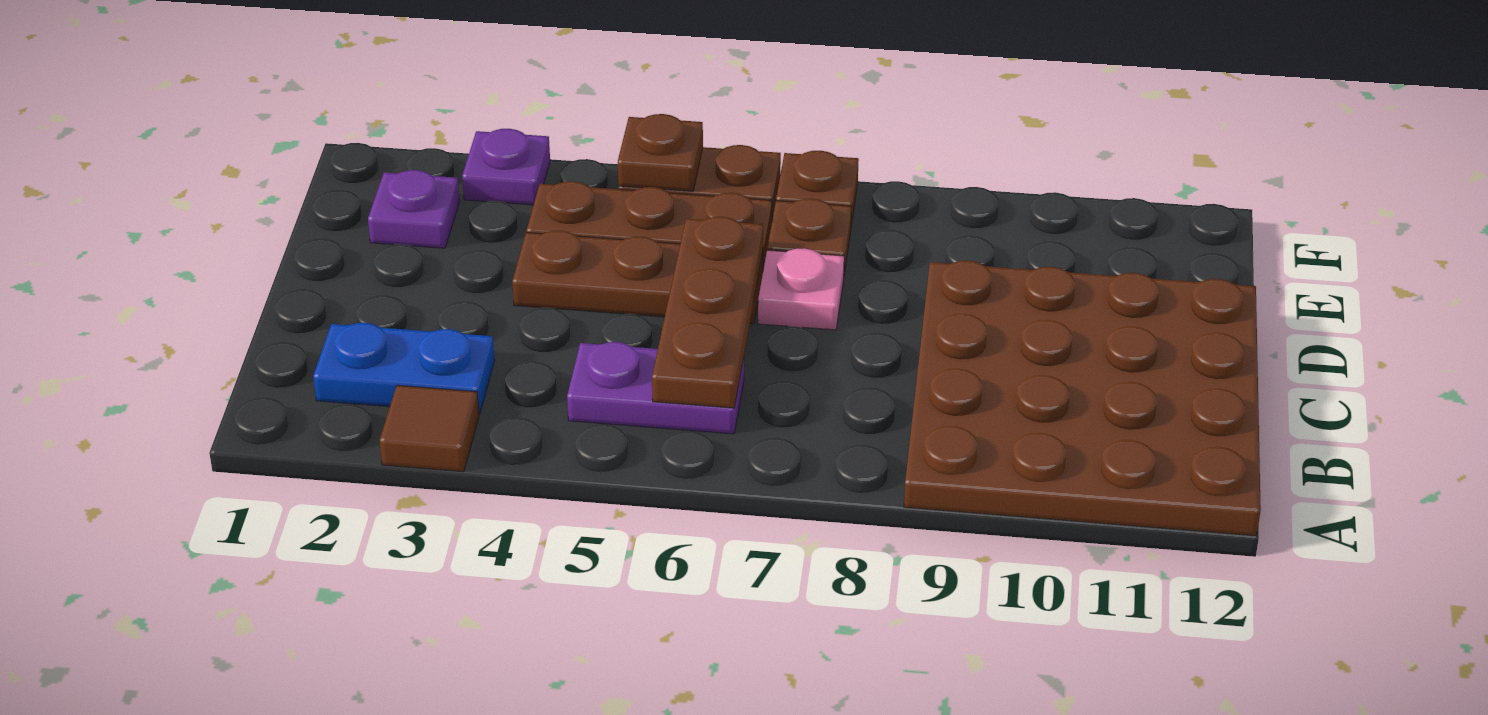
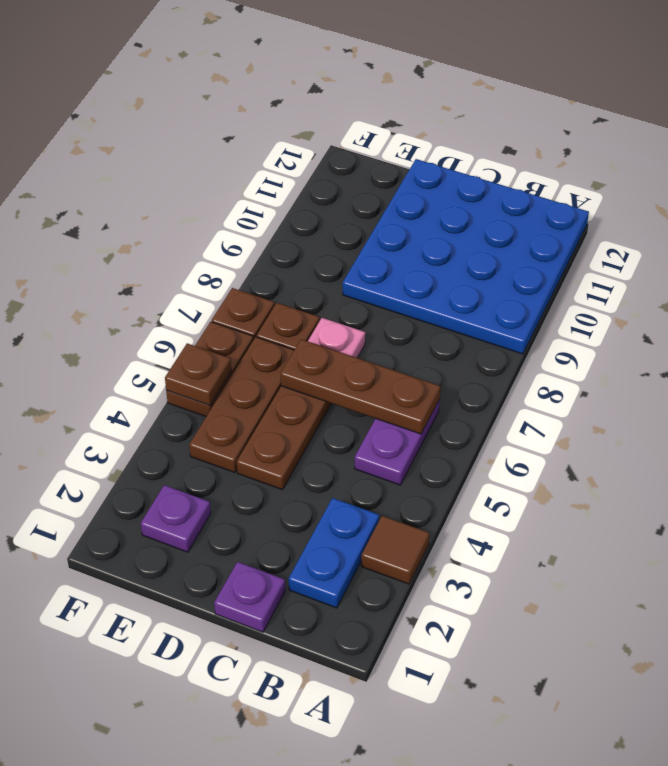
brown 4x4 plate [904,261,1261,536] -> blue 4x4 plate [343,159,589,354]
purple 1x1 plate [462,129,550,205] -> purple 1x1 plate moved to [214,562,285,632]

